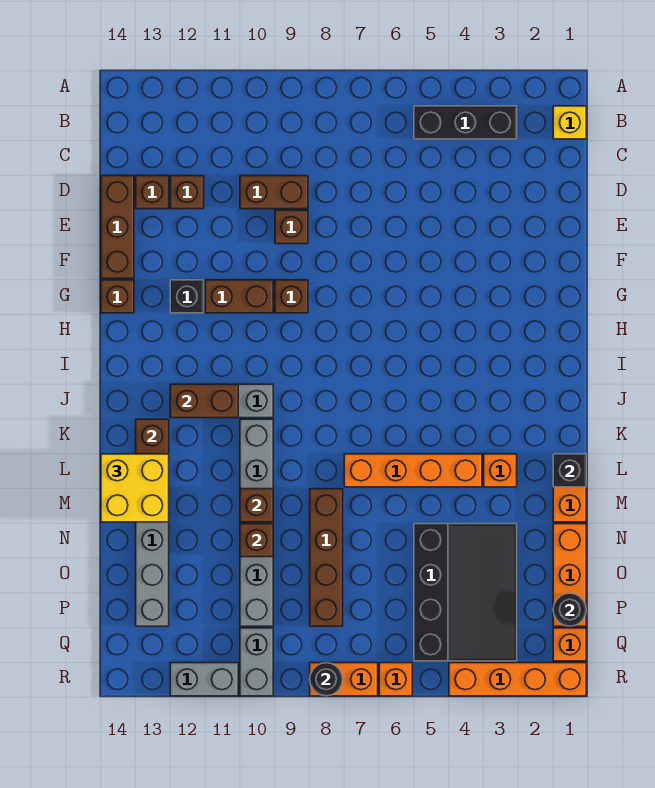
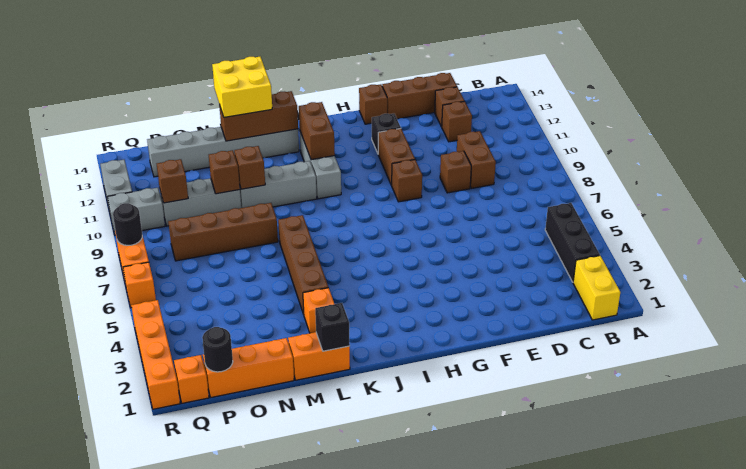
yellow 1x1 brick [553,106,586,139] -> yellow 1x2 brick [573,256,620,320]
orange 1x4 brick [344,454,482,487] -> brown 1x4 brick [278,215,328,314]
black 3x4 slope [414,524,517,661] -> none
none -> brown 1x1 brick [157,159,188,203]

